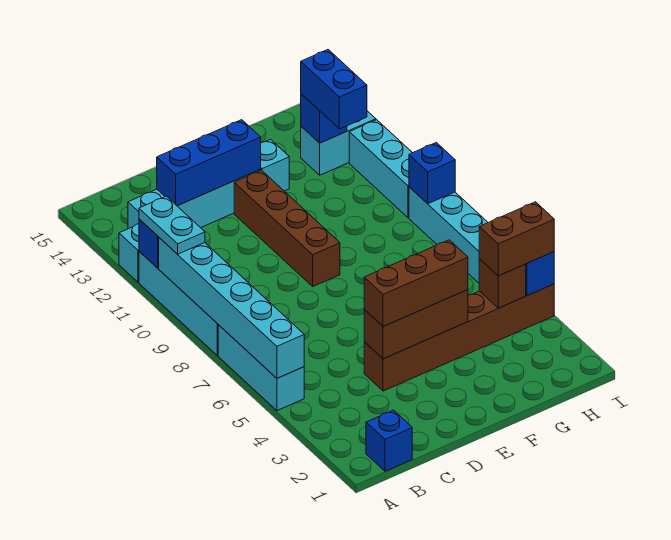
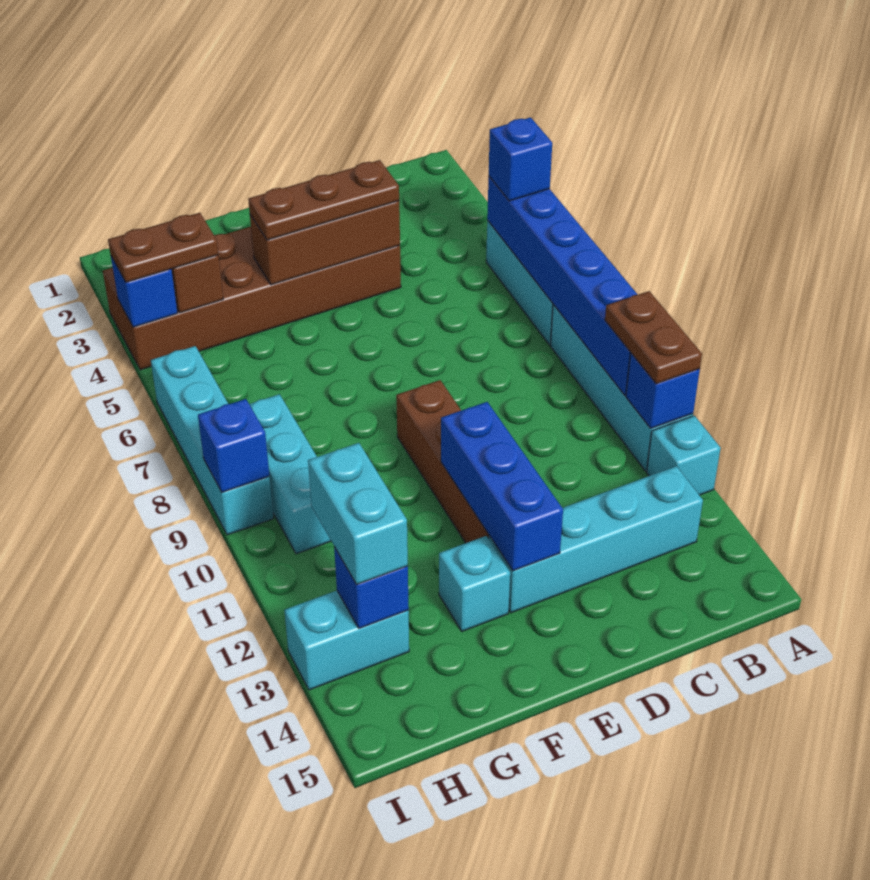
cyan 1x6 brick [159,238,304,378] -> blue 1x6 brick [487,177,638,395]
cyan 1x2 plate [139,196,205,254] -> brown 1x2 plate [605,291,702,384]
blue 1x1 brick [366,410,412,471] -> blue 1x1 brick moved to [489,117,552,201]
blue 1x3 brick [157,120,261,206] -> blue 1x3 brick turned to [441,402,563,571]
brown 1x6 brick [364,284,554,391] -> brown 2x6 brick [103,227,401,370]
brown 1x3 brick [364,240,468,327] -> brown 1x3 plate [248,160,399,240]
brown 1x2 brick [479,202,554,276] -> brown 1x2 plate [108,213,218,282]
blue 1x2 brick [301,50,367,129] -> cyan 1x2 brick [308,443,408,584]
cyan 1x3 brick [349,120,412,218] -> cyan 1x3 brick moved to [249,394,331,554]

